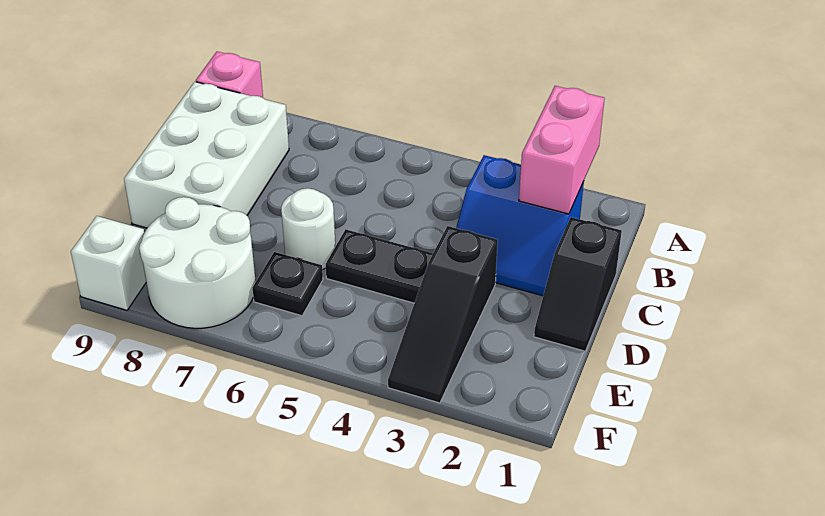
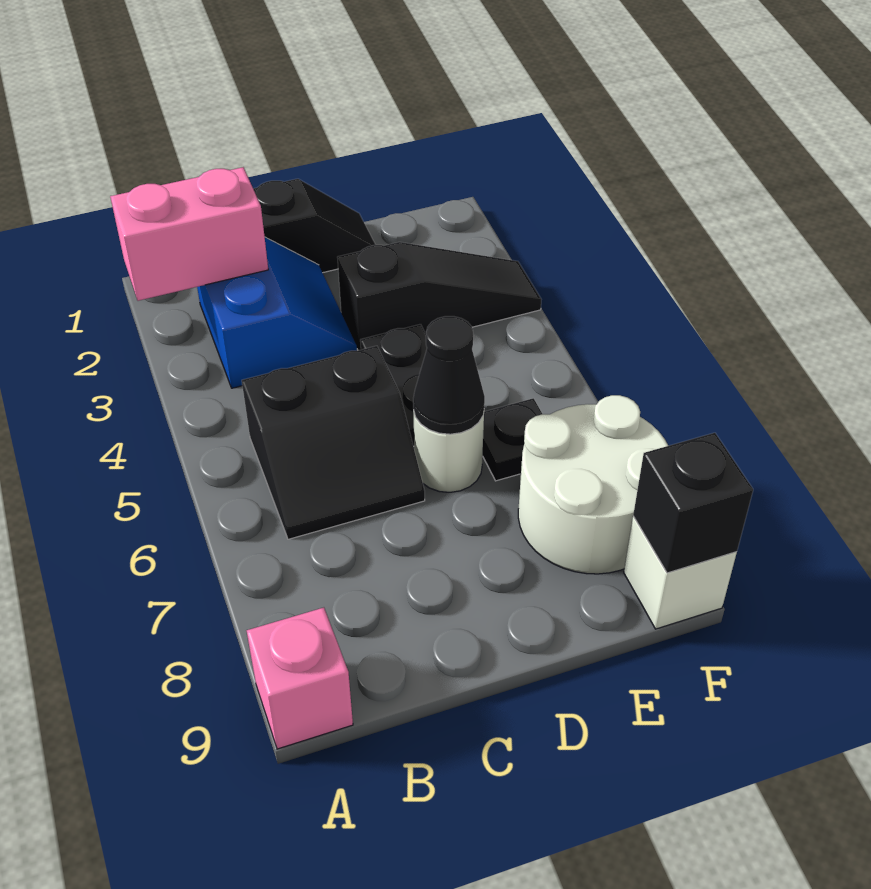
none -> black 2x2 slope [242,346,425,539]
white 2x3 brick [124,82,289,228] -> none
none -> black 1x1 cone [413,316,485,434]
none -> black 1x1 brick [633,433,753,573]

